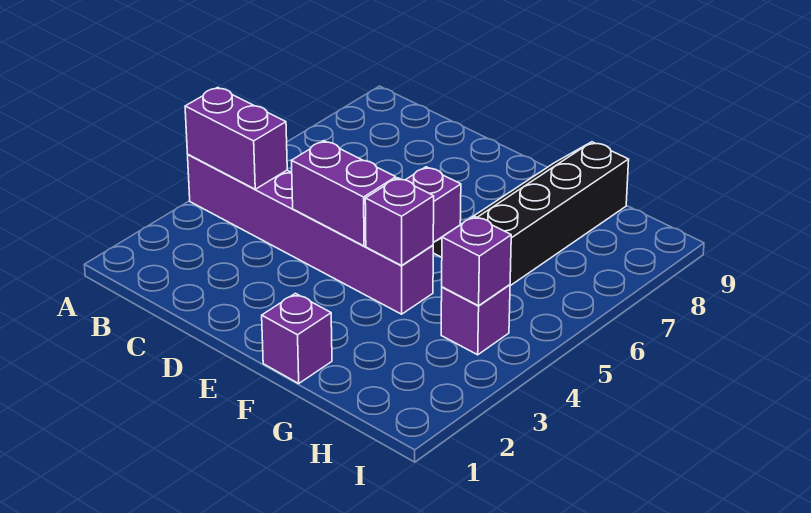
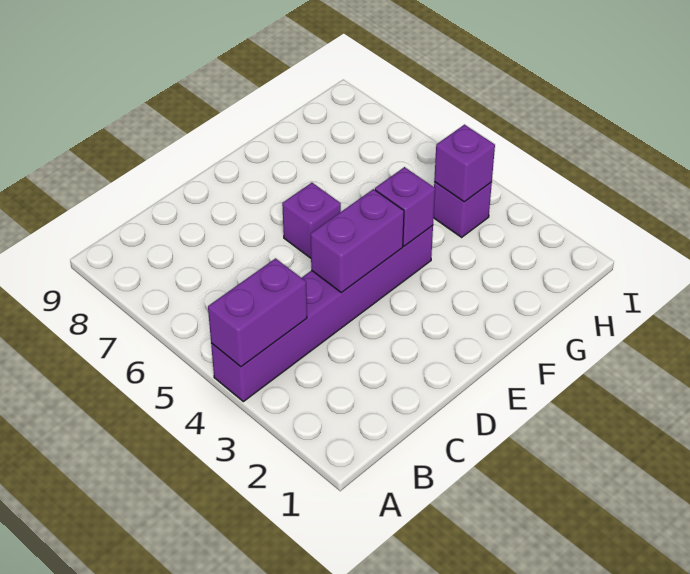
purple 1x1 brick [262,293,332,383] -> none
black 2x4 slope [433,142,629,286] -> none

